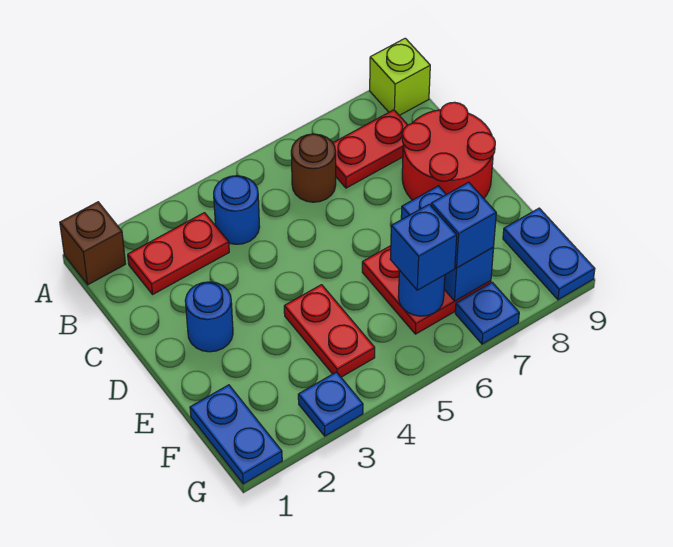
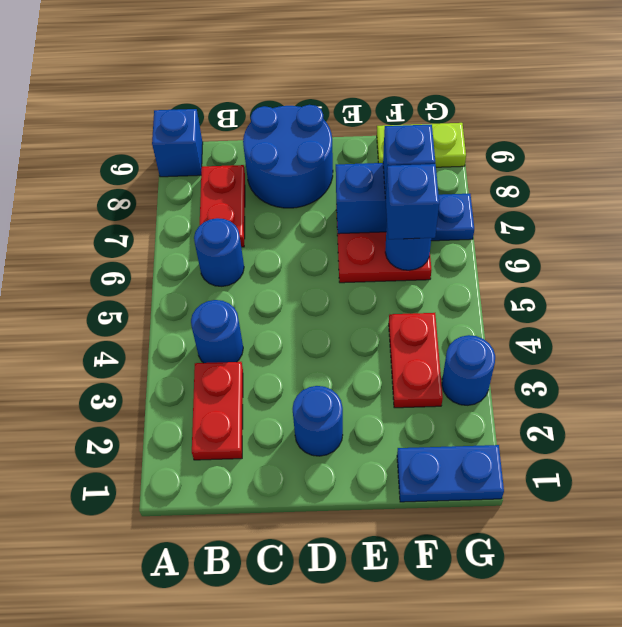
brown 1x1 brick [60,202,125,285] -> none
lime 1x1 brick [370,38,430,115] -> blue 1x1 brick [152,109,203,177]
brown 1x1 round brick [291,134,336,202] -> blue 1x1 round brick [194,218,244,286]
red 2x2 round brick [402,102,495,200] -> blue 2x2 round brick [243,105,333,208]
red 1x2 plate [284,285,375,377] -> red 1x2 plate turned to [389,313,443,408]
blue 1x2 plate [503,208,595,300] -> lime 1x2 plate [377,123,466,167]
blue 1x1 plate [298,372,363,436] -> blue 1x1 round brick [442,335,495,405]

